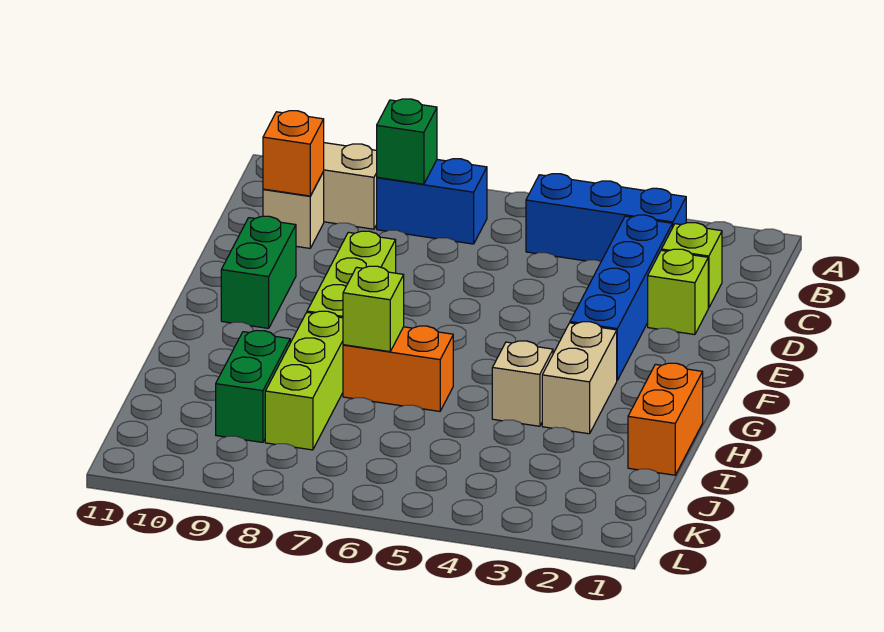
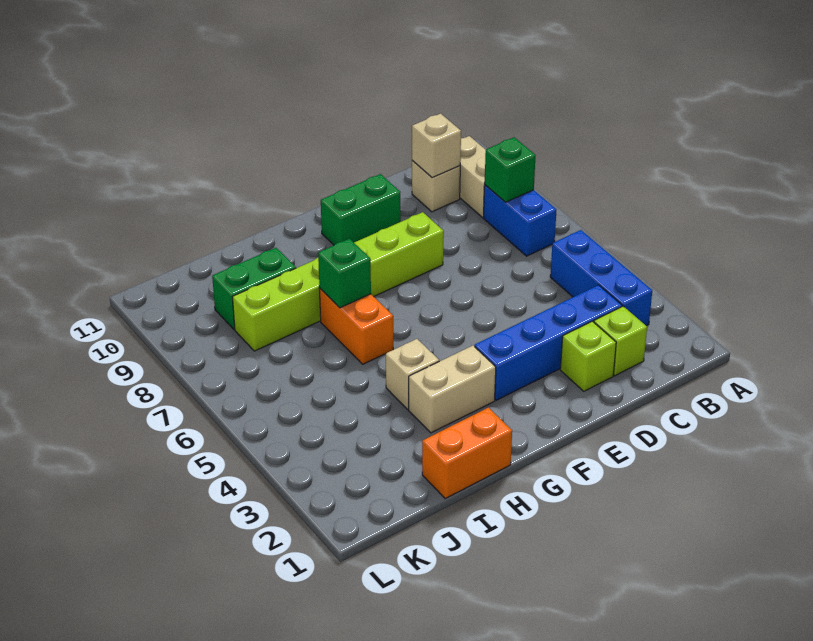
orange 1x1 brick [263,111,324,196] -> tan 1x1 brick [412,114,461,178]
lime 1x1 brick [343,266,404,352] -> green 1x1 brick [318,239,371,308]

